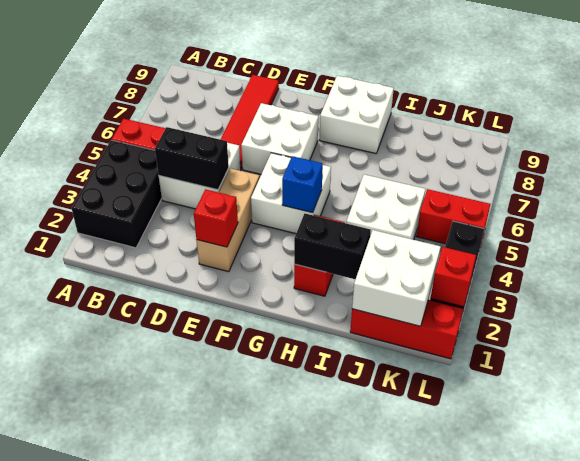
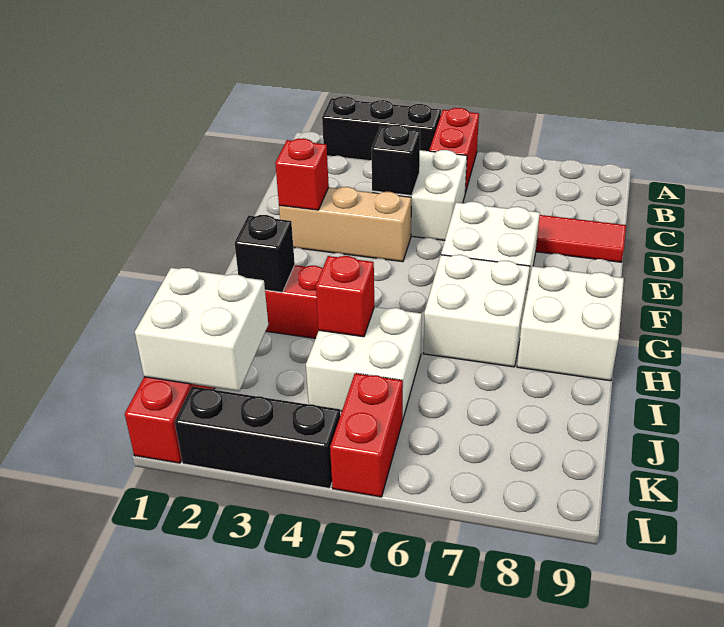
black 2x3 brick [72,140,162,248] -> black 1x3 brick [322,96,441,161]
black 1x2 brick [155,127,229,190] -> black 1x1 brick [372,125,420,195]
white 2x2 brick [251,153,331,234] -> white 2x2 brick moved to [423,255,530,367]
blue 1x1 brick [282,156,323,213] -> none
black 1x2 brick [294,214,371,279] -> black 1x1 brick [234,215,295,292]
red 1x1 brick [431,247,476,307] -> red 1x1 brick moved to [316,256,374,337]

